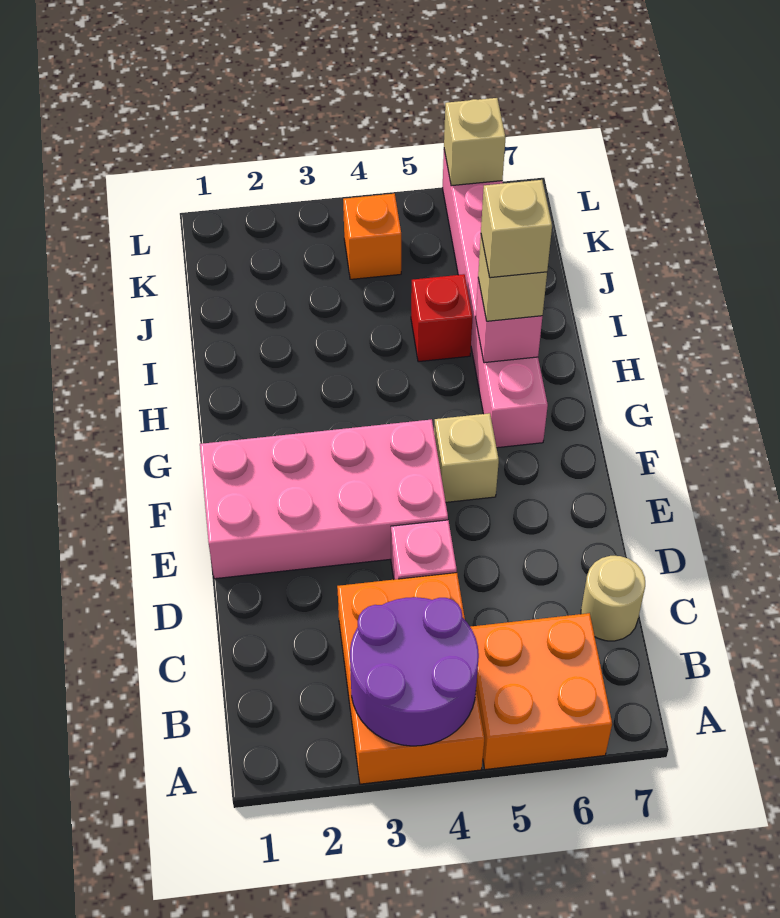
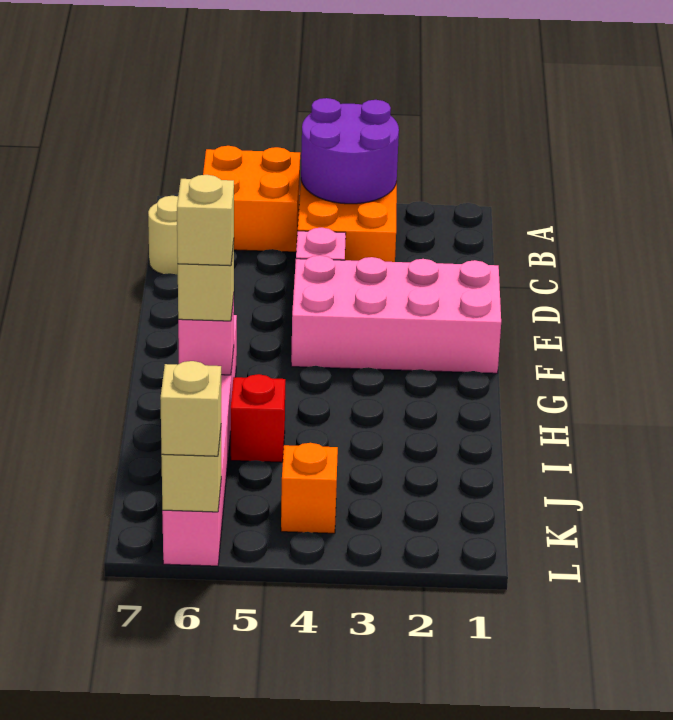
tan 1x1 brick [434,413,499,502] -> tan 1x1 brick moved to [160,361,221,456]

